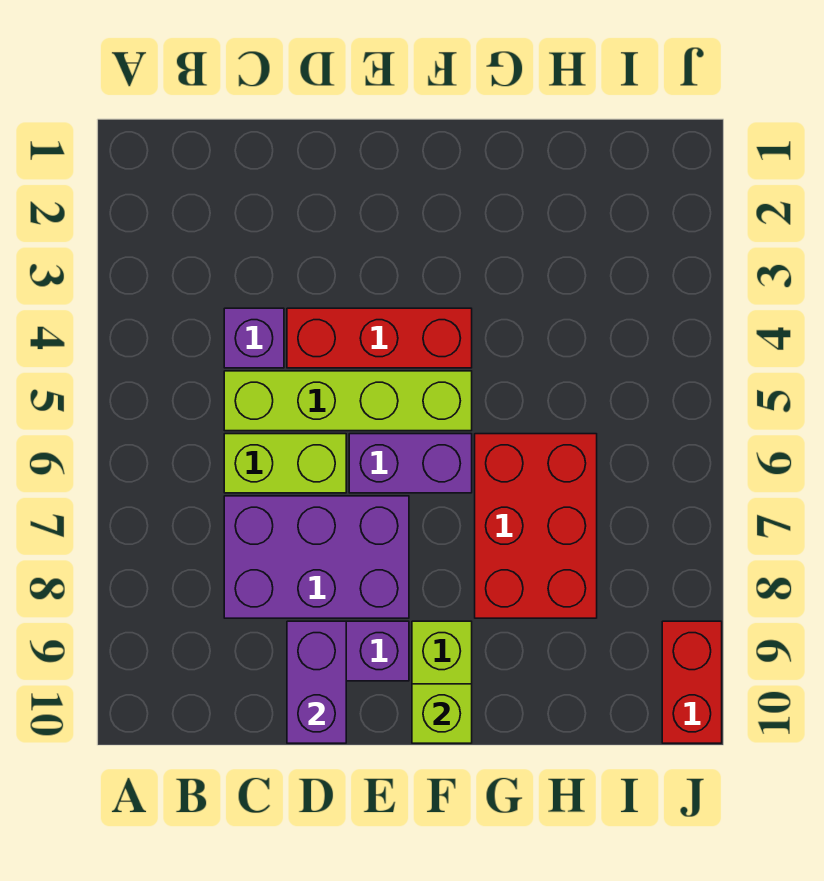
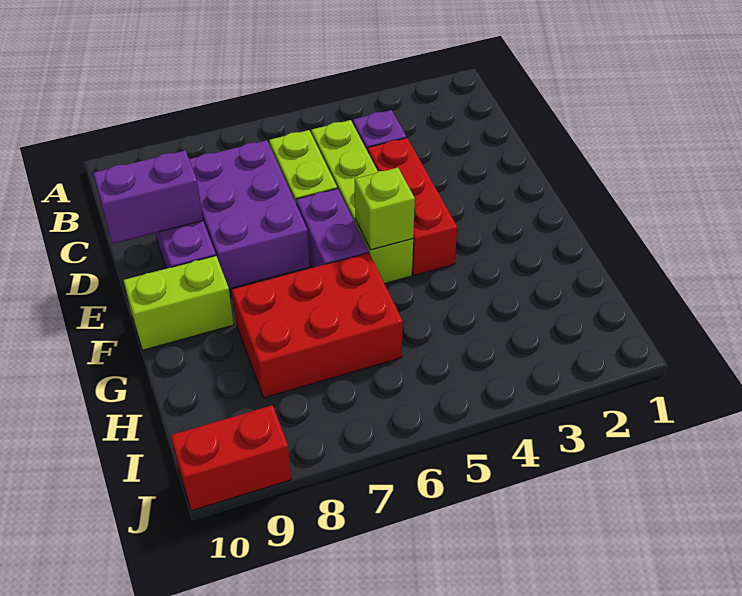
lime 1x1 brick [412,684,472,743] -> lime 1x1 brick moved to [355,168,415,250]

